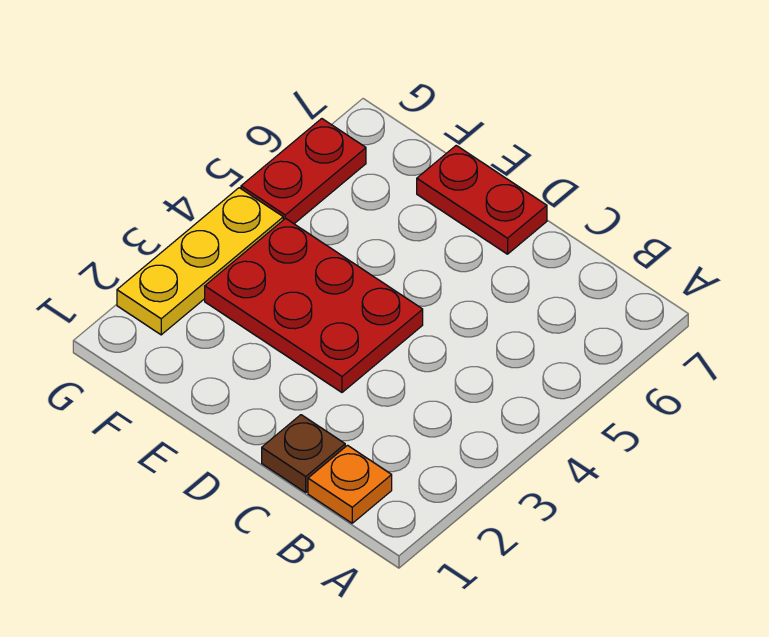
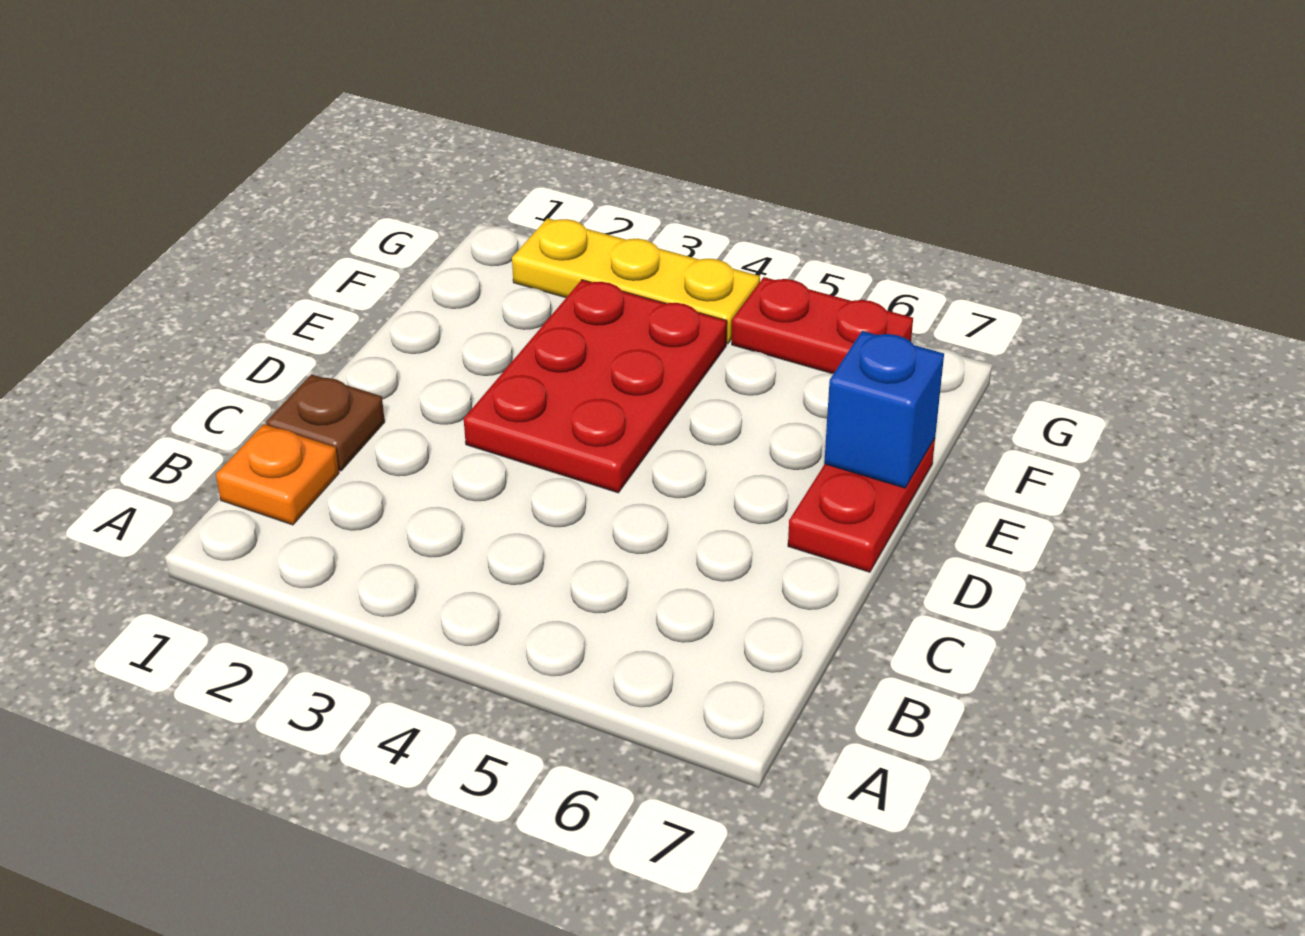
none -> blue 1x1 brick [824,331,944,488]

